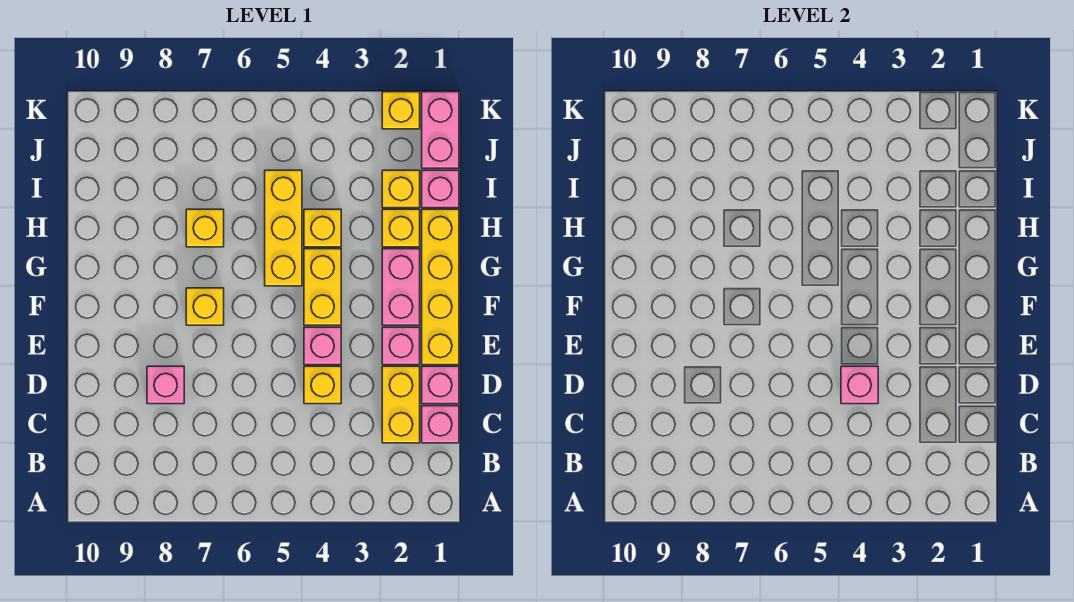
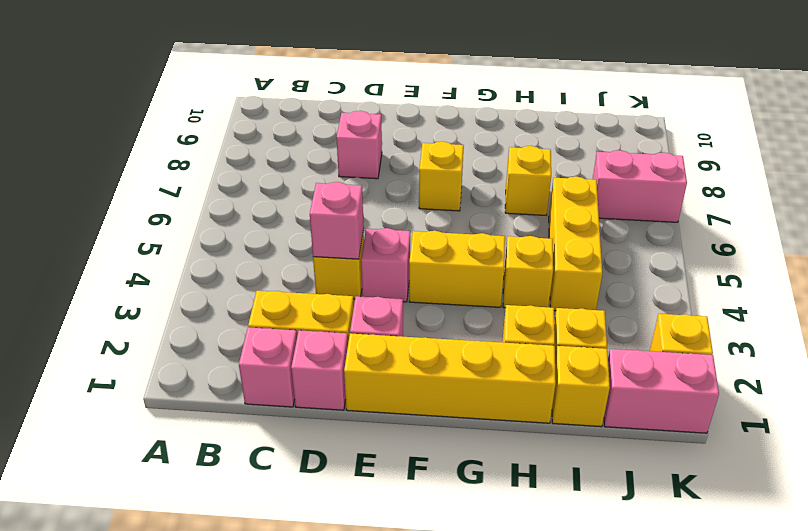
pink 1x2 brick [382,249,420,325] -> pink 1x2 brick moved to [593,150,687,222]
yellow 1x3 brick [265,170,302,286] -> yellow 1x3 brick turned to [549,176,602,311]
pink 1x1 brick [422,170,459,208] -> yellow 1x1 brick [552,346,610,427]

